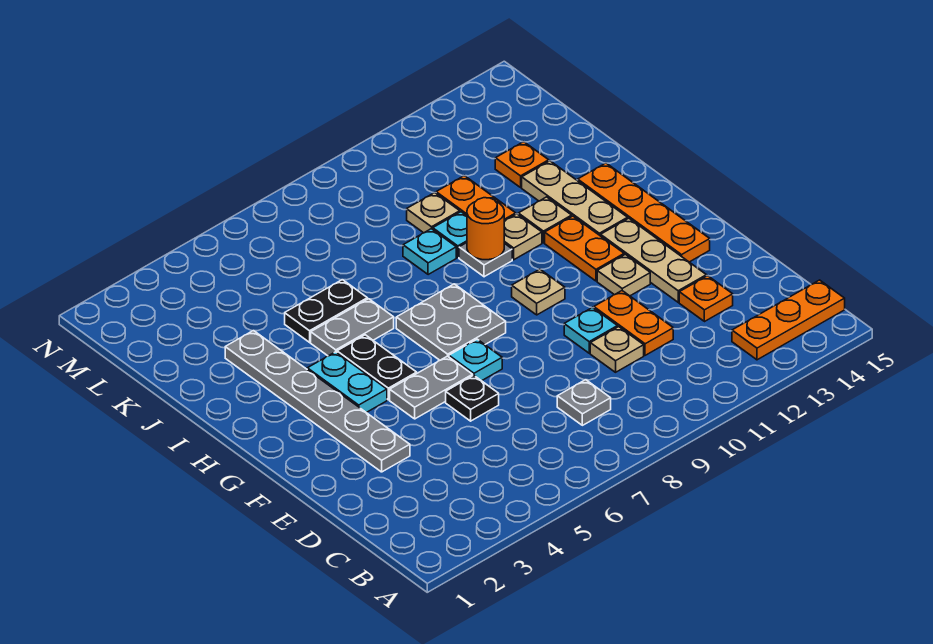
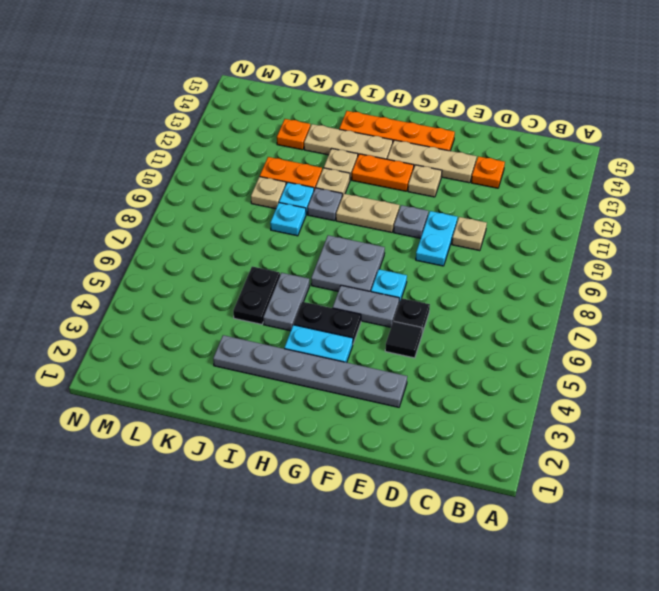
orange 1x3 plate [732,280,845,360] -> none
grey 1x1 plate [557,380,611,425] -> grey 1x1 plate moved to [394,205,428,238]
orange 1x2 plate [594,291,673,355] -> none
none -> black 1x1 tile [385,321,422,358]
cyan 1x1 plate [564,308,617,353] -> cyan 1x2 plate [416,211,457,266]
grey 1x2 plate [390,356,473,419] -> grey 1x2 plate turned to [333,285,399,327]
tan 1x1 plate [512,269,565,315] -> tan 1x2 plate [336,194,400,232]
orange 1x1 round brick [467,198,504,260] -> none

